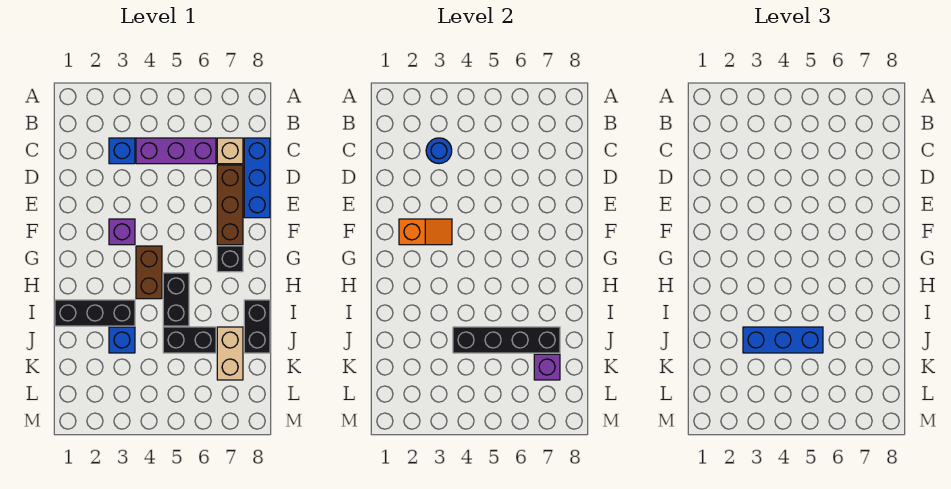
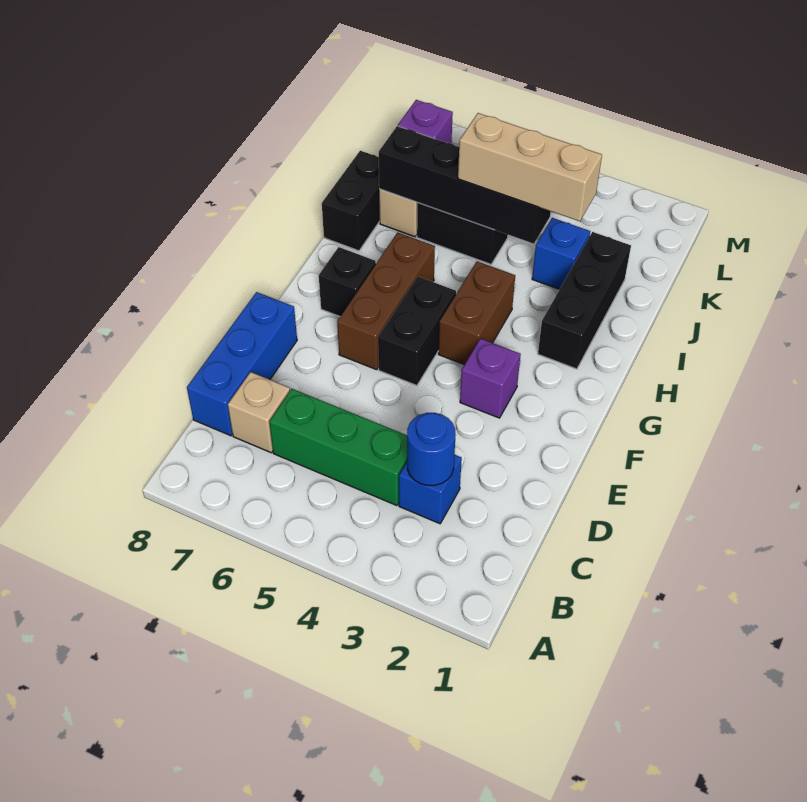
purple 1x3 brick [136,138,216,164] -> green 1x3 brick [269,389,407,505]
brown 1x3 brick [217,165,243,245] -> brown 1x3 brick moved to [337,232,435,370]
orange 1x2 slope [399,219,452,245] -> none
black 1x2 brick [163,273,189,326] -> black 1x2 brick moved to [378,276,456,385]
black 1x3 brick [55,300,135,326] -> black 1x3 brick turned to [538,232,631,369]
blue 1x3 brick [743,327,823,353] -> tan 1x3 brick [458,113,602,221]

